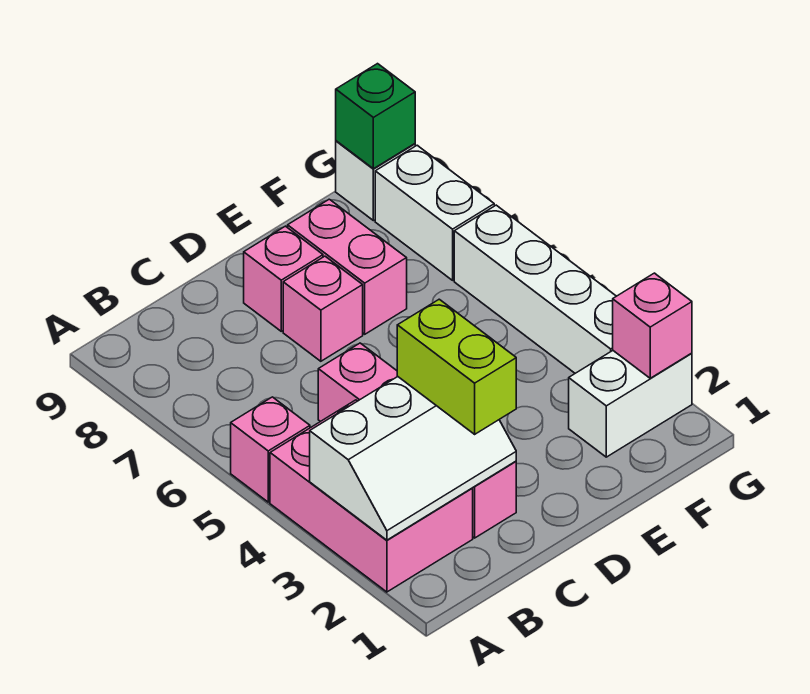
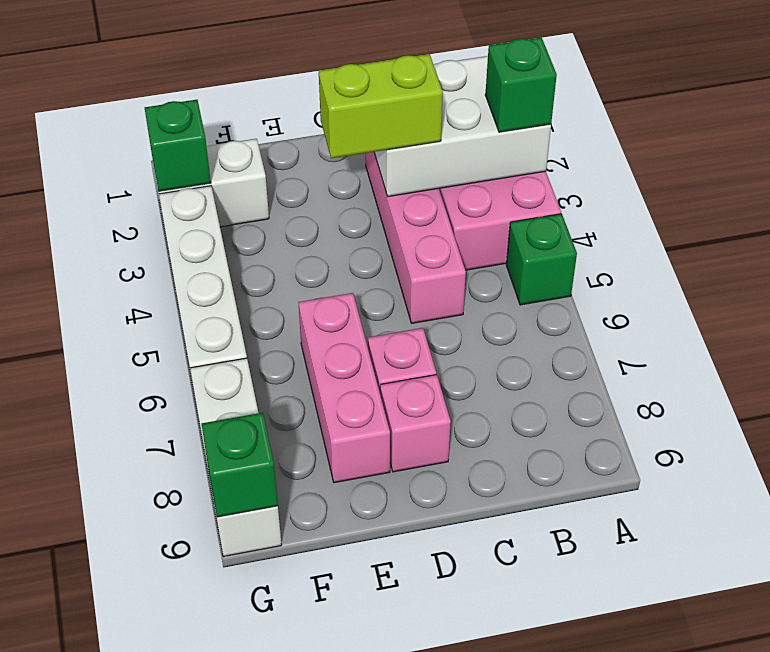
white 2x3 slope [310,377,516,540] -> white 2x3 brick [374,56,551,197]
none -> green 1x1 brick [485,37,557,132]
pink 1x1 brick [231,397,310,502] -> green 1x1 brick [506,214,577,305]
lime 1x2 brick [397,299,516,434] -> lime 1x2 brick turned to [319,54,443,158]
pink 1x2 brick [288,199,407,334] -> pink 1x3 brick [298,293,390,483]
pink 1x1 brick [613,273,692,378] -> green 1x1 brick [145,100,211,191]

